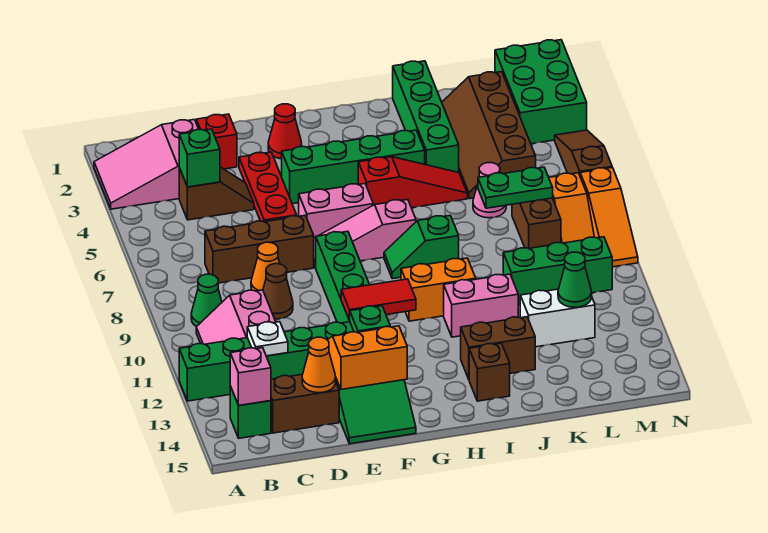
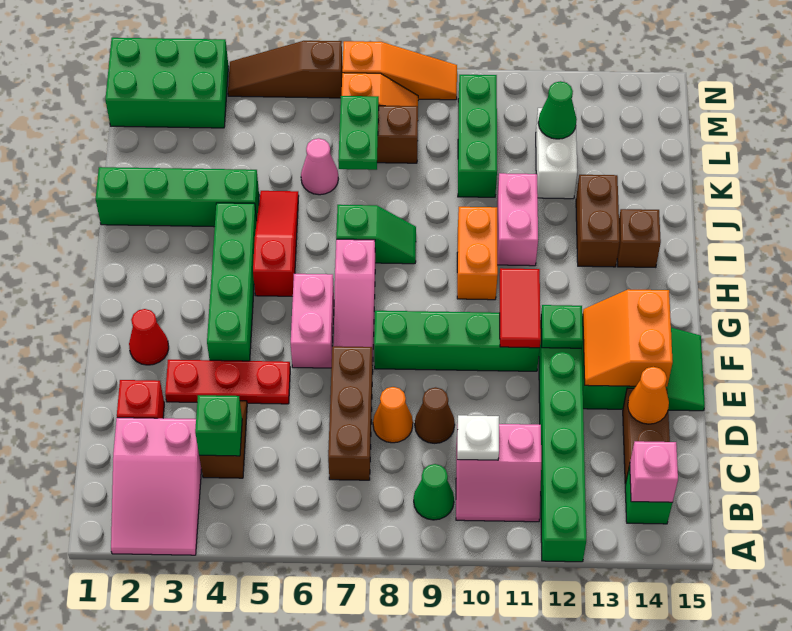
white 1x1 plate [247,322,288,356] -> white 1x1 plate moved to [457,415,499,460]
green 1x2 slope [384,216,459,279] -> green 1x2 slope turned to [336,205,416,264]
brown 2x4 slope [442,72,536,199] -> none

